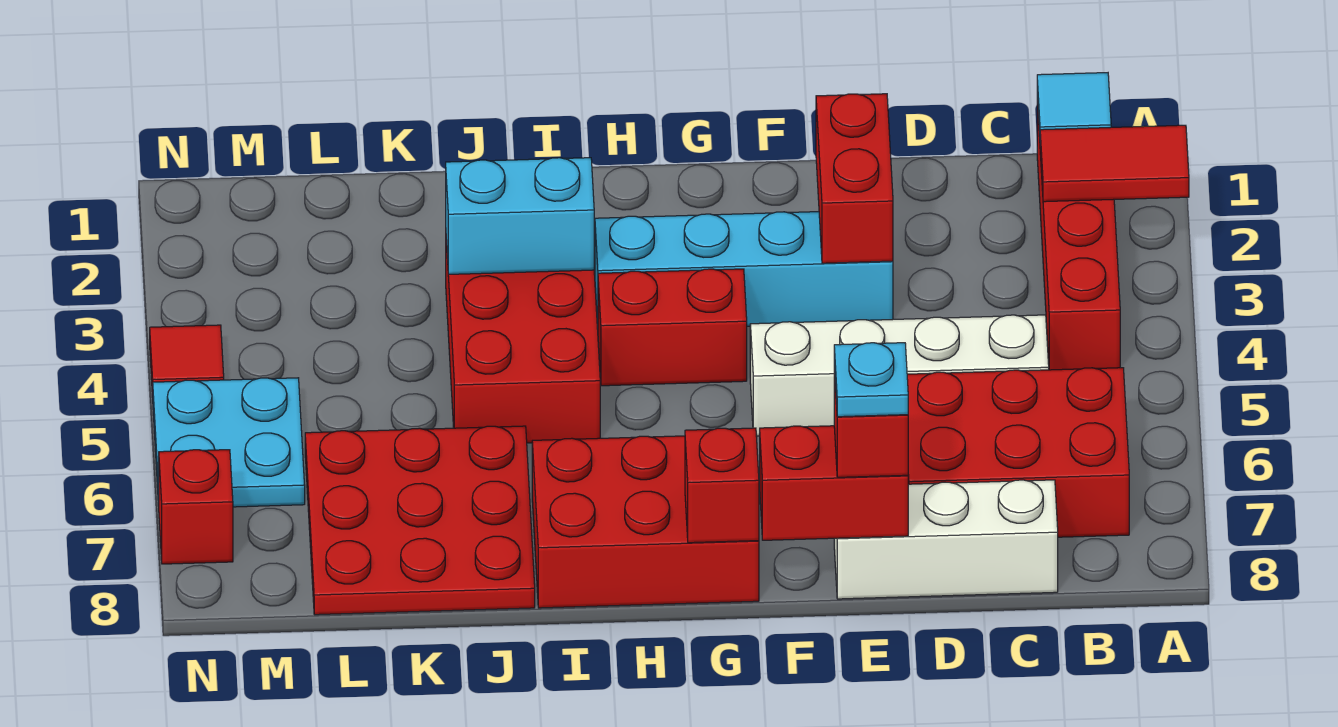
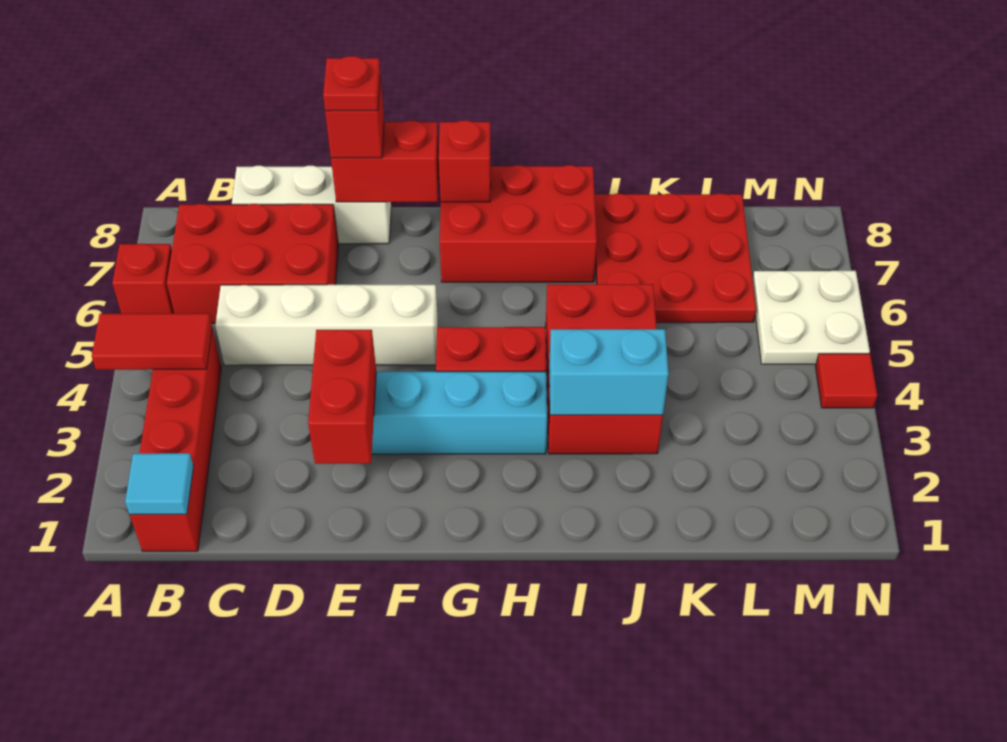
red 1x2 tile [1040,125,1189,202] -> red 1x2 tile moved to [92,314,212,370]
cyan 1x1 plate [834,343,908,417] -> red 1x1 plate [323,56,380,111]
cyan 2x2 plate [153,378,305,507] -> white 2x2 plate [753,271,870,364]
red 1x1 brick [159,450,233,564] -> red 1x1 brick moved to [112,244,175,314]

